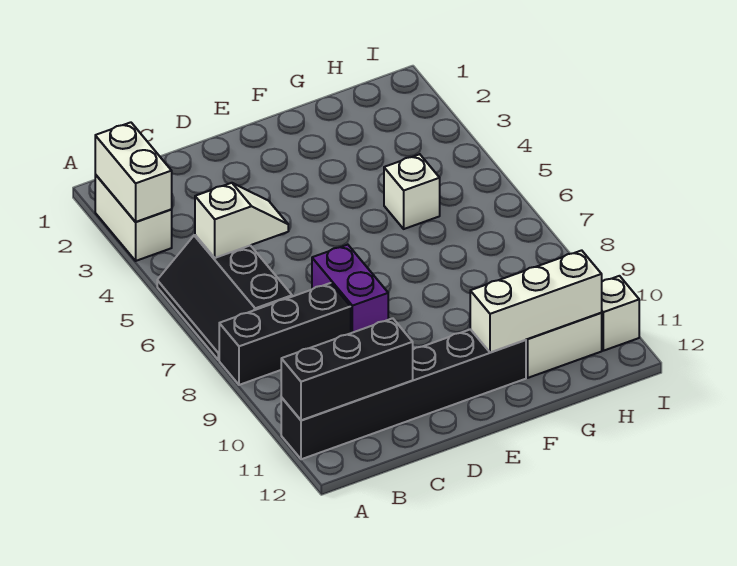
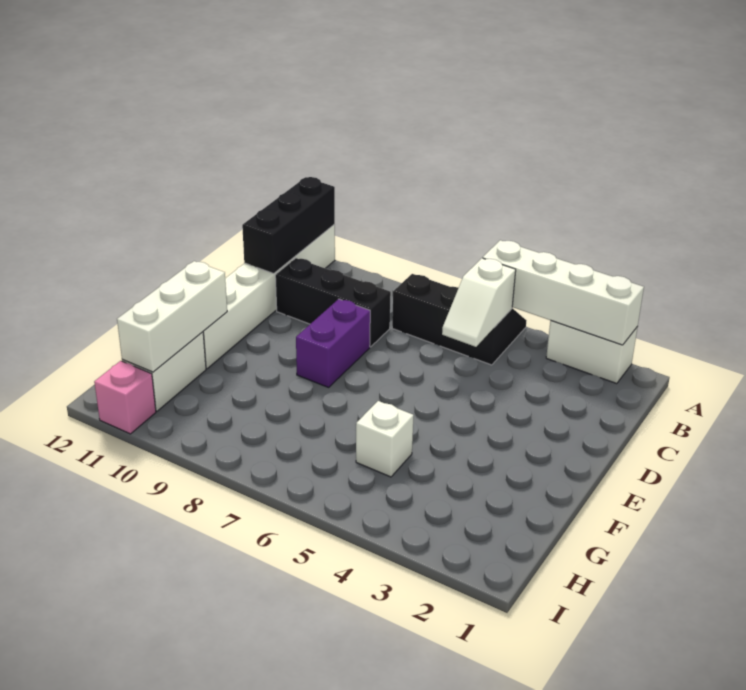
white 1x2 brick [95,122,172,222] -> white 1x4 brick [483,240,644,345]
black 1x3 brick [219,283,351,385] -> black 1x3 brick turned to [275,258,391,347]
black 1x6 brick [281,329,526,459] -> white 1x6 brick [203,224,335,369]
purple 1x2 brick [312,245,388,333] -> purple 1x2 brick turned to [296,299,370,387]
white 1x1 brick [602,276,639,351] -> pink 1x1 brick [94,361,156,434]

